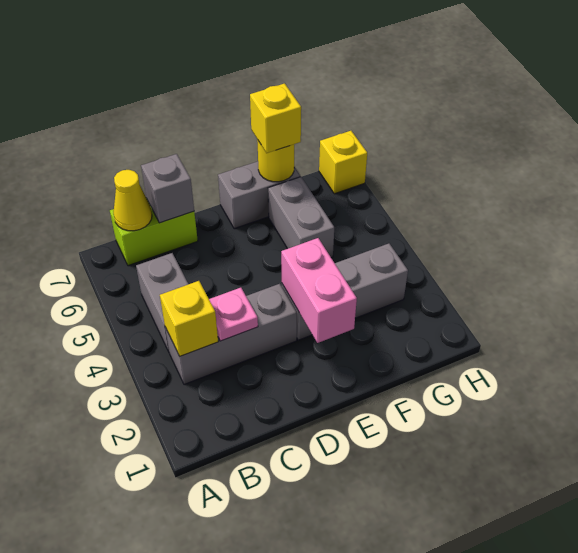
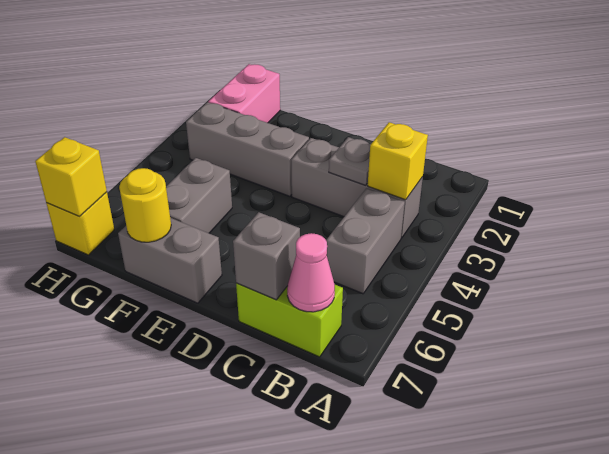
yellow 1x1 cone [113,170,152,231] -> pink 1x1 cone [287,233,335,312]
pink 1x1 plate [209,288,258,341] -> grey 1x1 plate [329,137,370,185]
pink 1x2 brick [281,238,357,343] -> pink 1x2 brick moved to [208,64,280,123]
yellow 1x1 brick [250,83,301,153] -> yellow 1x1 brick moved to [35,137,107,216]

